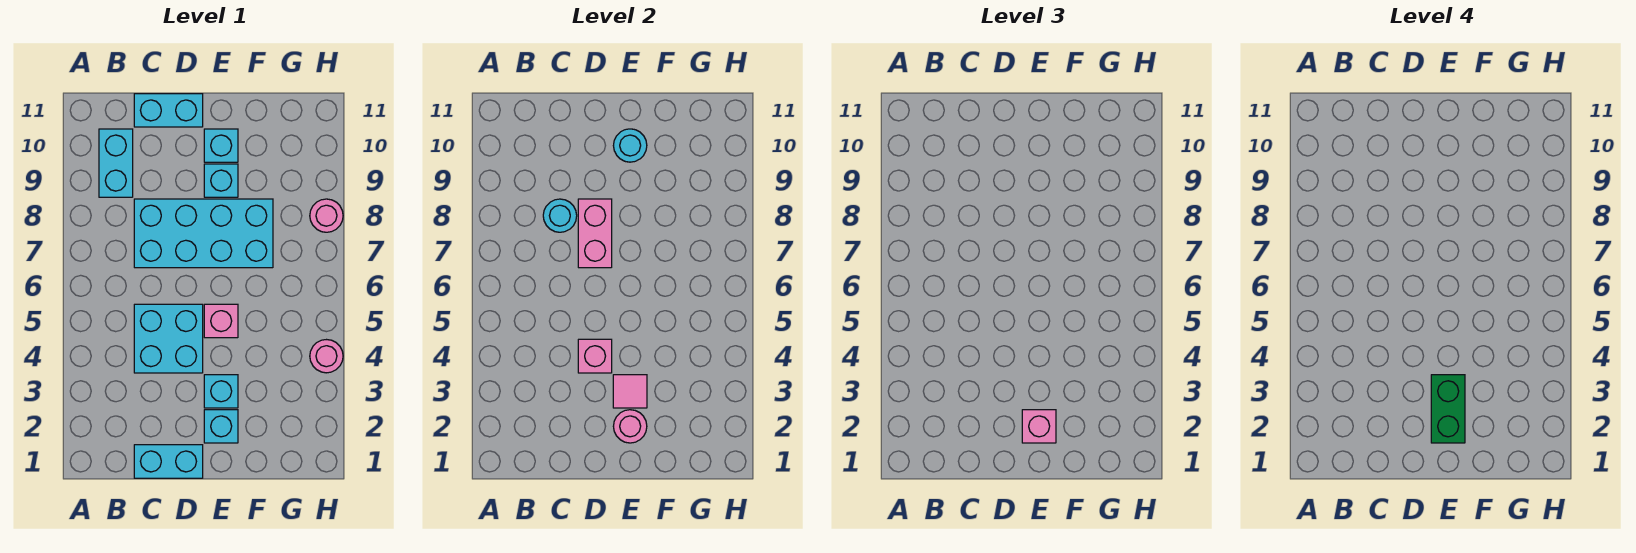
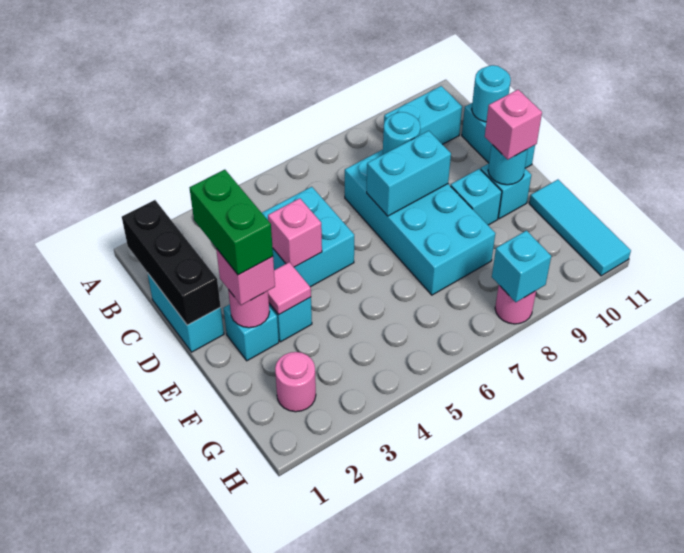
none -> black 1x3 brick [122,200,221,325]
none -> cyan 1x1 round brick [472,65,511,122]
pink 1x2 brick [578,199,612,268] -> cyan 1x2 brick [367,131,451,216]
green 1x2 brick [1431,375,1465,443] -> green 1x2 brick turned to [190,170,273,275]
pink 1x1 brick [204,304,238,338] -> pink 1x1 brick moved to [485,90,542,159]
none -> cyan 1x3 tile [529,180,631,276]
pink 1x1 round brick [310,340,343,373] -> pink 1x1 round brick moved to [275,352,316,412]
none -> cyan 1x1 brick [492,231,551,302]

